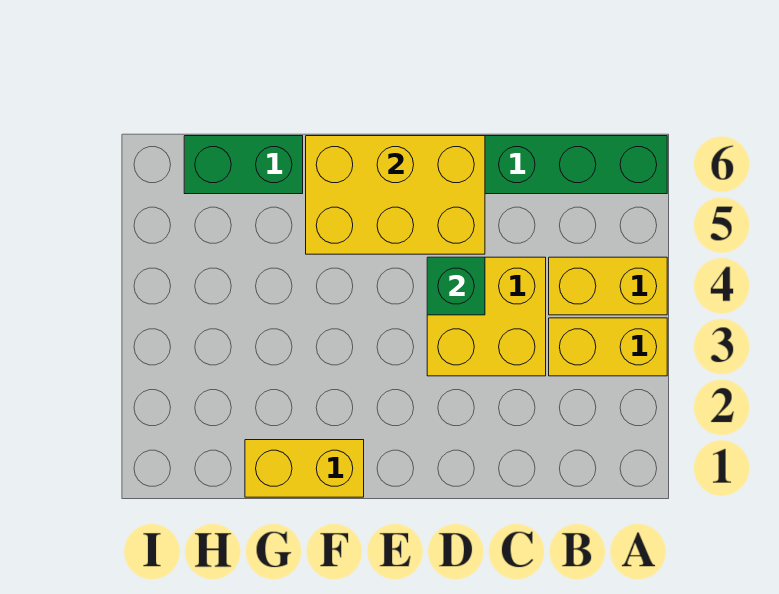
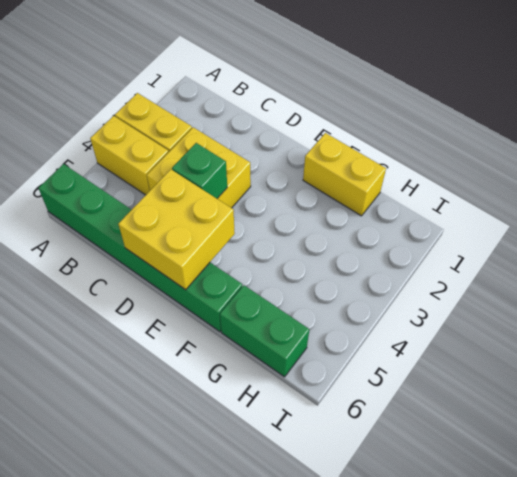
yellow 2x3 brick [306,136,485,254] -> yellow 2x2 brick [118,169,235,290]

